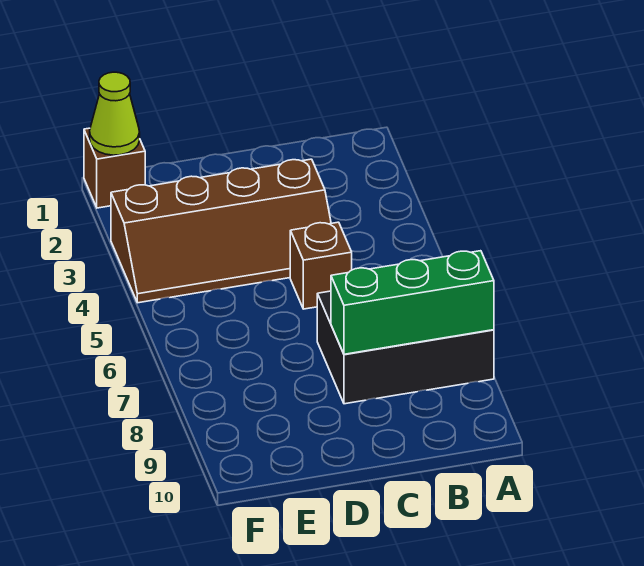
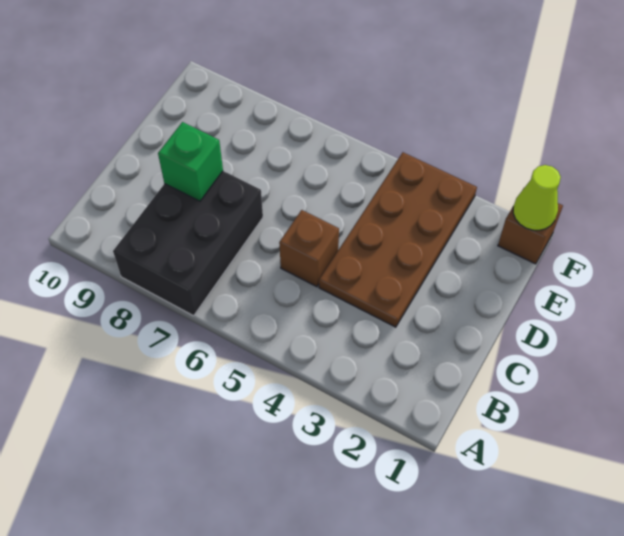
green 1x3 brick [331,251,494,354] -> green 1x1 brick [158,122,223,201]
brown 2x4 slope [111,159,331,303] -> brown 2x4 plate [319,152,477,327]

